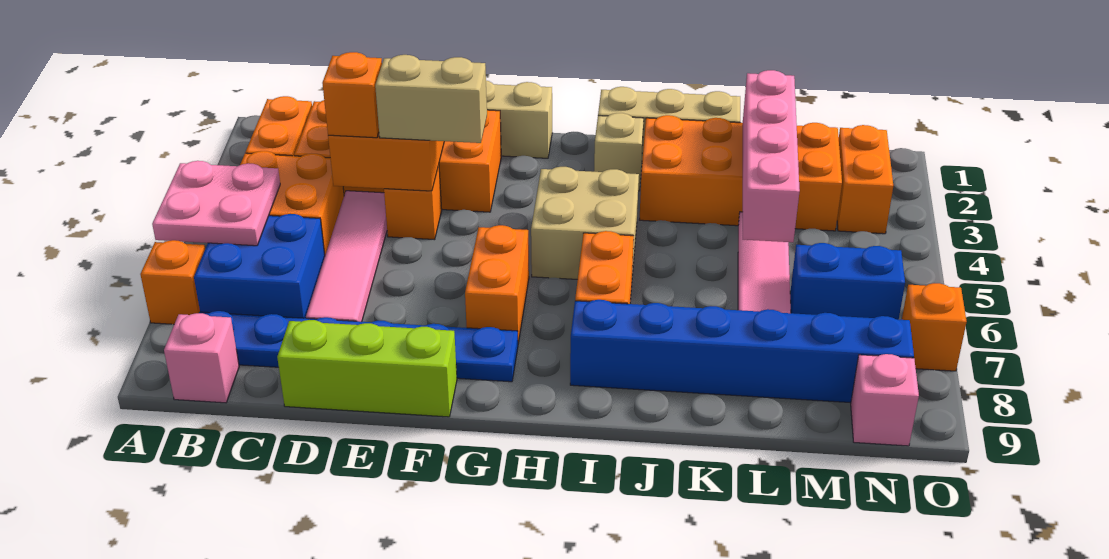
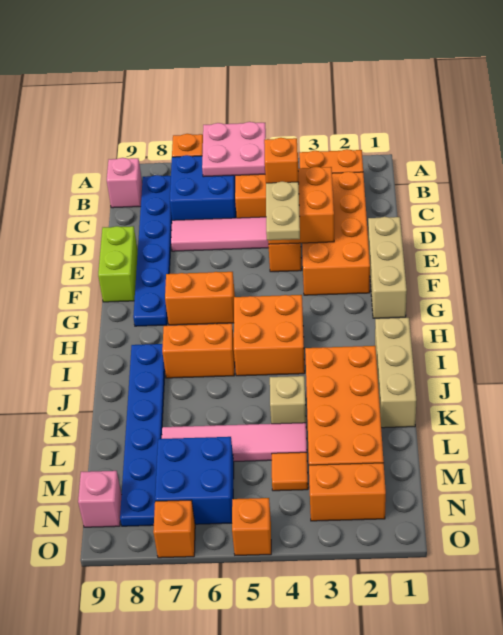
lime 1x3 brick [277,320,457,417] -> lime 1x2 brick [98,226,138,302]
tan 1x2 brick [375,55,487,143] -> tan 1x2 plate [266,181,300,240]
tan 2x2 brick [531,167,639,279] -> orange 2x2 brick [234,295,305,376]
tan 1x1 brick [594,113,644,191] -> tan 1x1 brick moved to [270,376,306,424]
blue 1x6 brick [570,300,914,403] -> blue 1x6 plate [120,344,165,526]
pink 1x4 brick [743,70,800,242] -> none
none -> orange 1x1 tile [272,452,308,491]
blue 1x2 brick [790,243,905,320] -> blue 2x2 brick [155,437,234,524]
none -> orange 1x1 brick [232,498,271,555]

